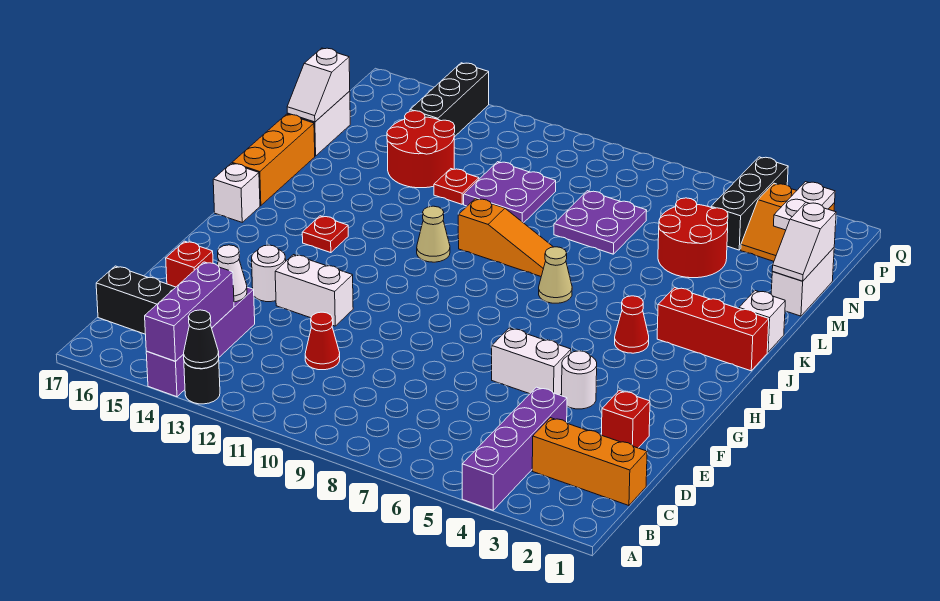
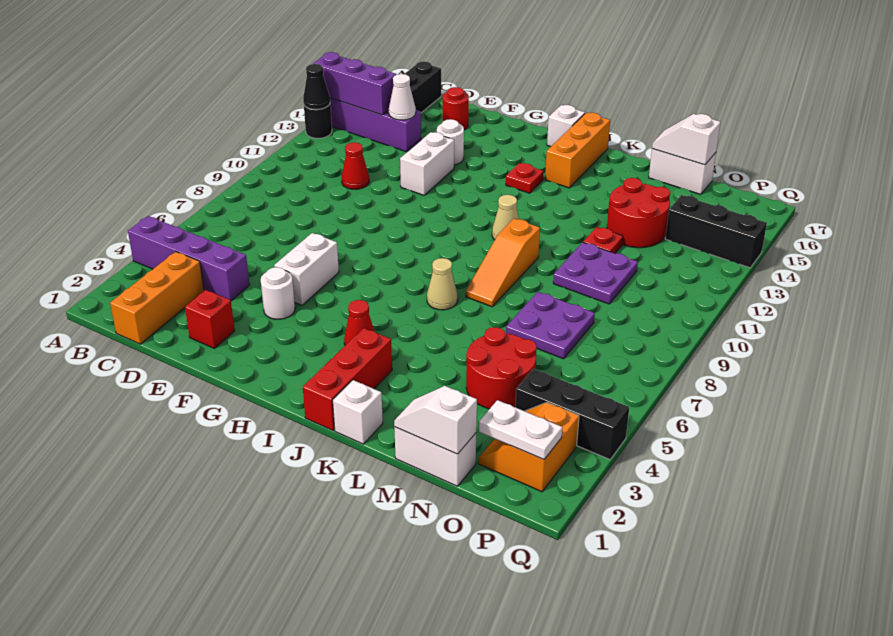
red 1x1 brick [166,241,213,287] -> red 1x1 round brick [443,87,469,130]
orange 1x3 brick [232,114,315,206] -> orange 1x3 brick turned to [545,113,610,188]

